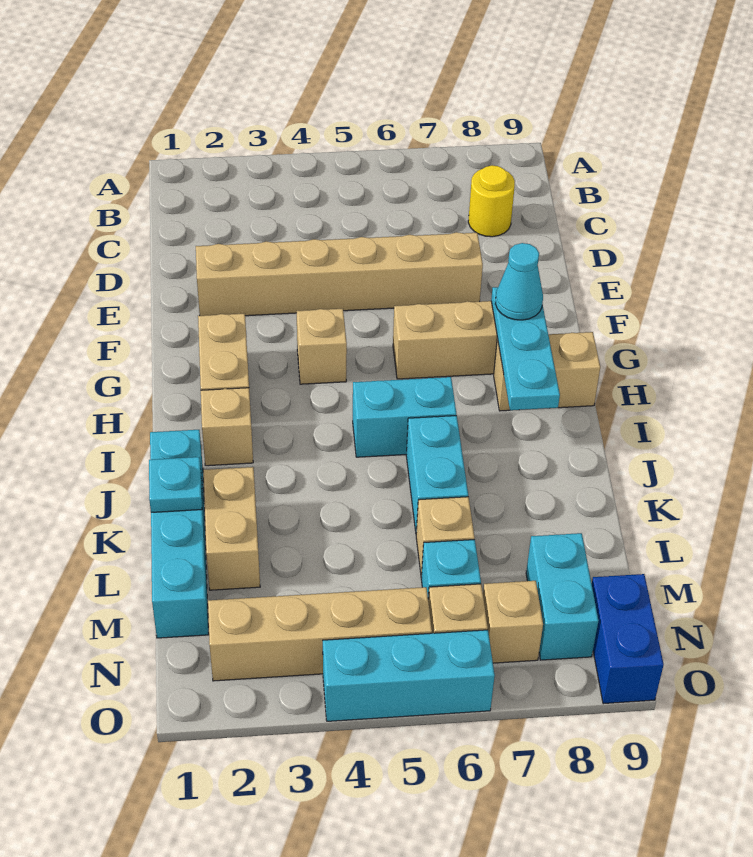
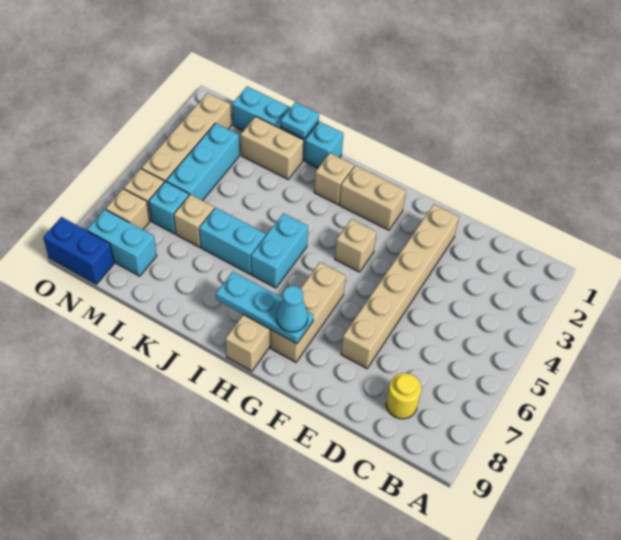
cyan 1x3 brick [323,630,495,721] -> cyan 1x3 brick moved to [166,123,239,201]

